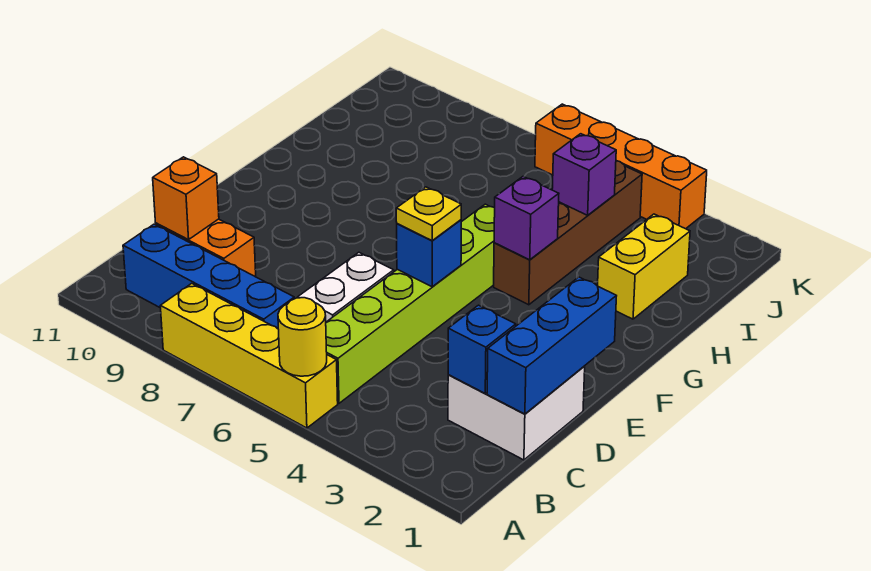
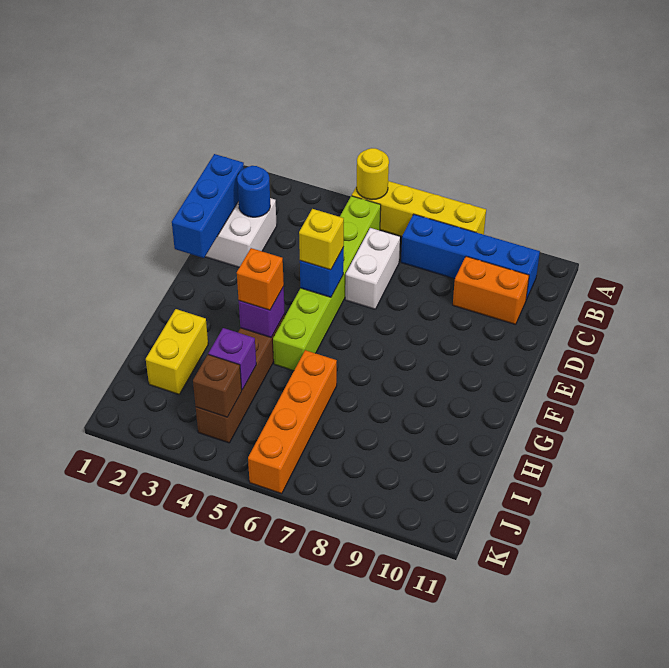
blue 1x1 brick [448,305,516,393] -> blue 1x1 round brick [237,166,270,217]
orange 1x1 brick [153,157,219,240] -> orange 1x1 brick moved to [237,248,284,310]
yellow 1x1 plate [396,187,461,240] -> yellow 1x1 brick [299,209,344,270]
none -> brown 1x1 brick [193,354,242,417]
orange 1x4 brick [535,104,707,229] -> orange 1x4 brick turned to [248,350,337,494]

